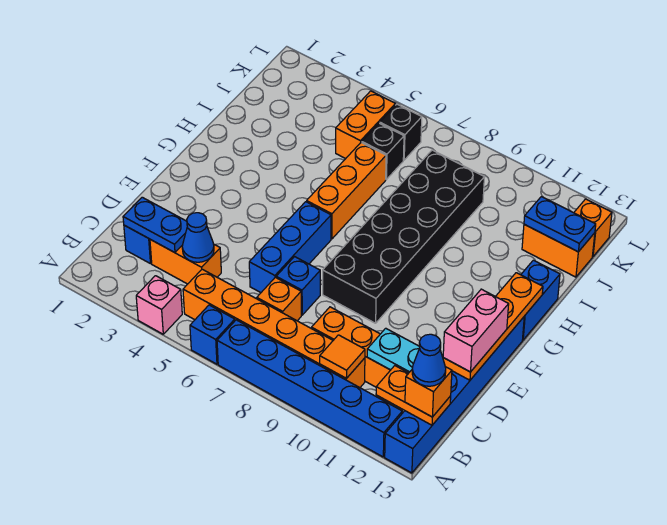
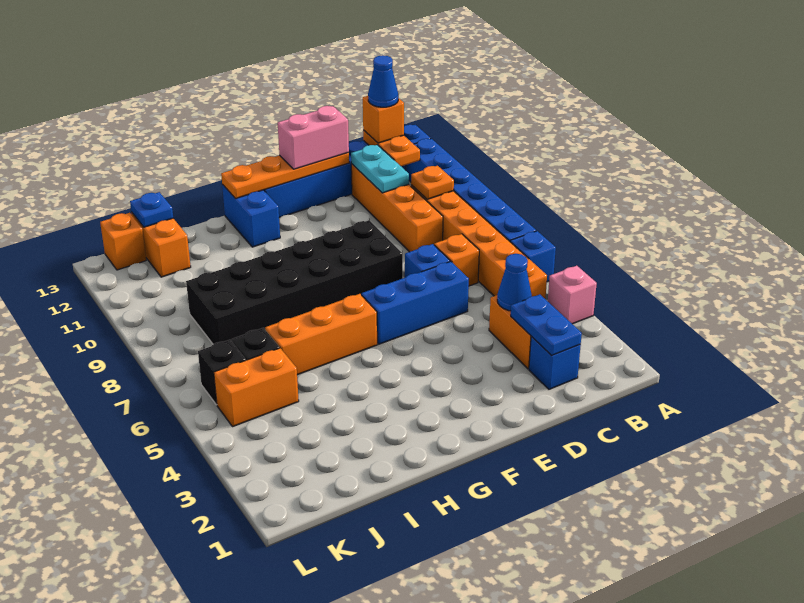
orange 1x1 tile [320,335,365,378] -> orange 1x1 plate [411,166,454,199]
blue 1x2 brick [521,260,560,340] -> blue 1x2 brick turned to [222,185,280,247]
blue 1x2 plate [524,197,596,252] -> blue 1x1 plate [130,192,173,227]

